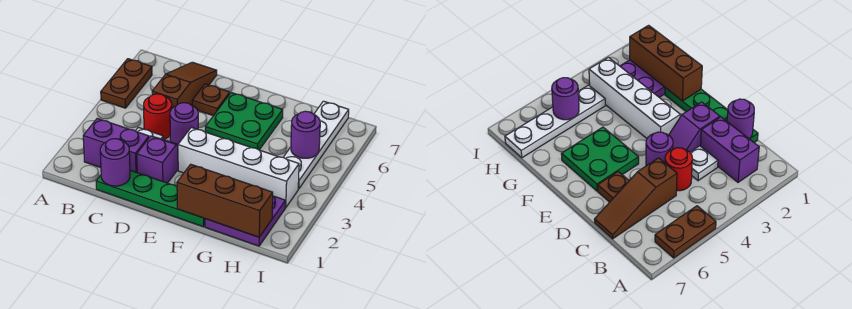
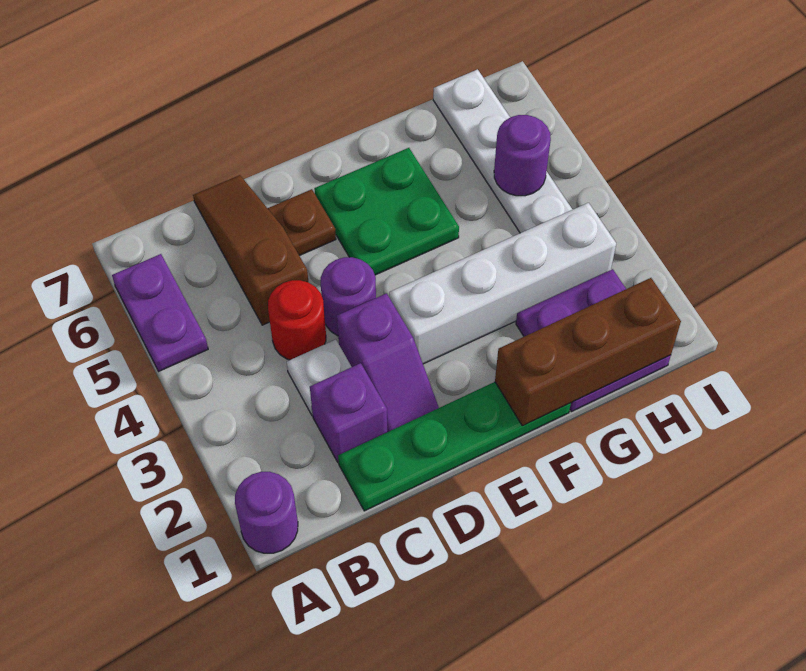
brown 1x2 plate [101,59,152,108] -> purple 1x2 plate [112,254,208,371]
purple 1x2 brick [83,118,149,173] -> purple 1x1 brick [310,363,387,462]
purple 1x1 round brick [100,139,130,186] -> purple 1x1 round brick moved to [235,472,298,553]
purple 1x2 slope [137,136,178,183] -> purple 1x2 slope turned to [337,293,439,432]

